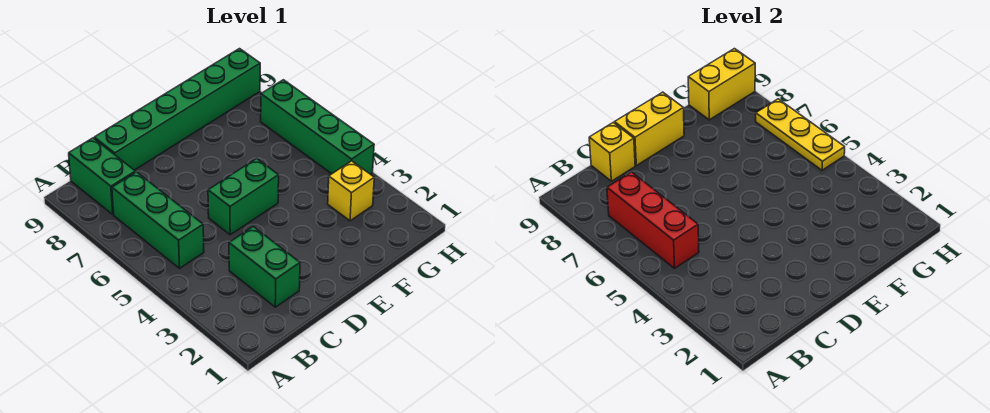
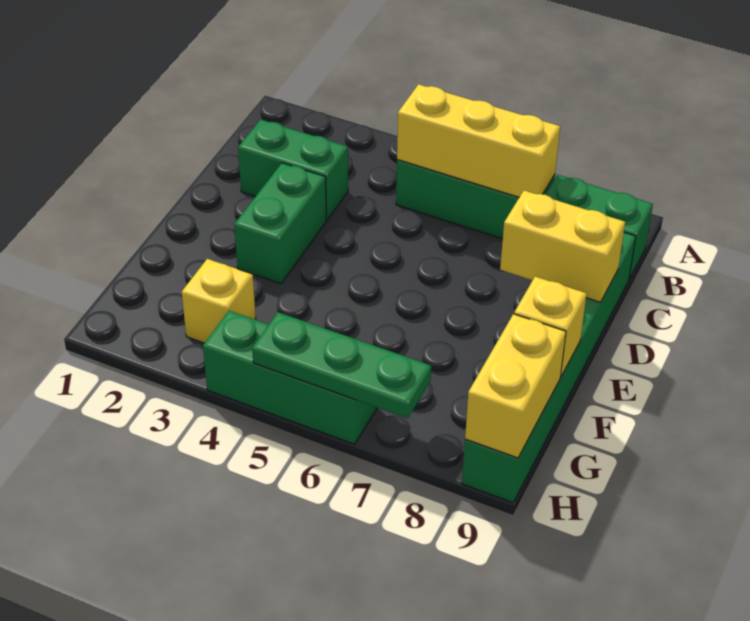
red 1x3 brick [607,172,699,268] -> yellow 1x3 brick [397,84,560,197]
yellow 1x1 brick [589,123,635,181] -> yellow 1x1 brick moved to [514,277,587,377]
green 1x2 brick [208,158,279,235] -> green 1x2 brick moved to [234,163,326,284]
yellow 1x2 brick [615,92,684,166] -> yellow 1x2 brick turned to [500,190,625,302]
green 1x4 brick [261,80,374,174] -> green 1x3 brick [203,311,377,444]
yellow 1x3 plate [756,99,845,170] -> green 1x3 plate [252,312,431,418]

